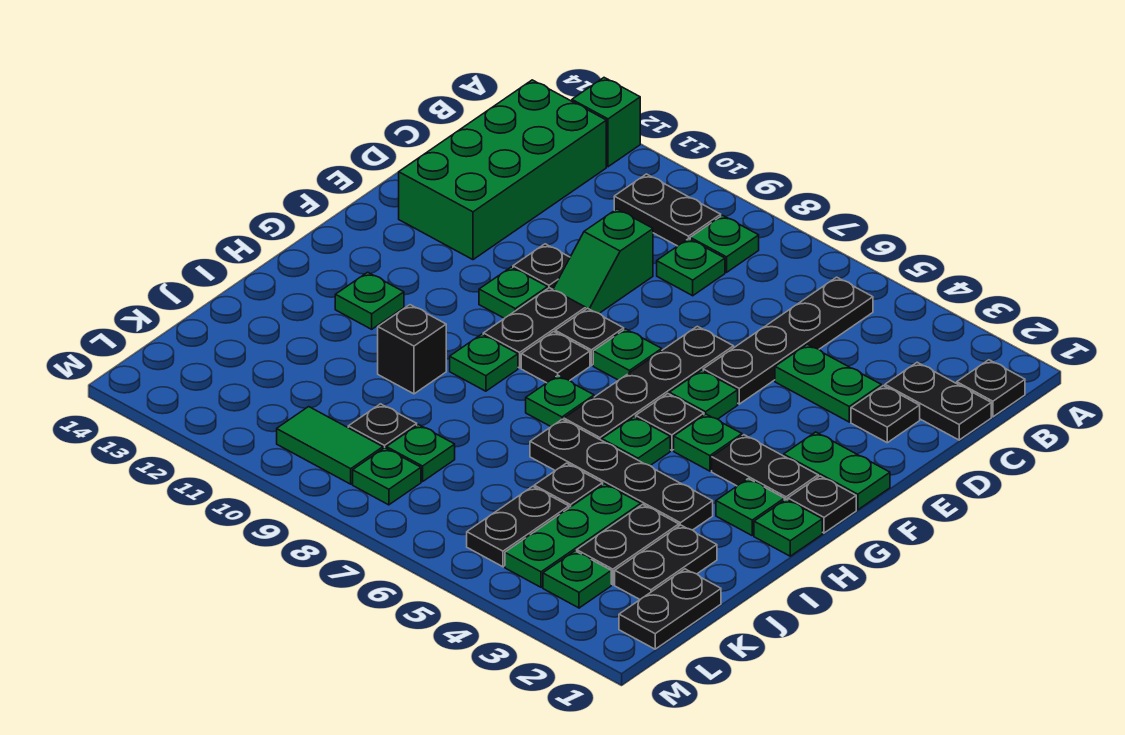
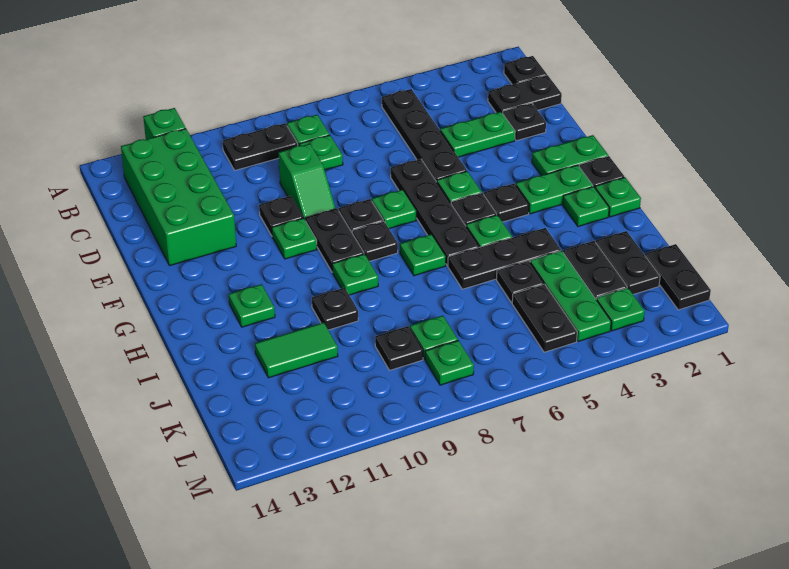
black 1x2 plate [712,435,818,500] -> green 1x2 plate [516,165,593,214]
green 1x1 plate [674,414,742,471] -> black 1x1 plate [484,184,529,222]
black 1x4 plate [530,419,713,530] -> black 1x3 plate [448,228,561,289]
black 1x1 brick [378,305,446,394] -> black 1x1 plate [312,288,358,330]
green 1x2 tile [277,407,383,484] -> green 1x2 tile moved to [255,323,338,378]

